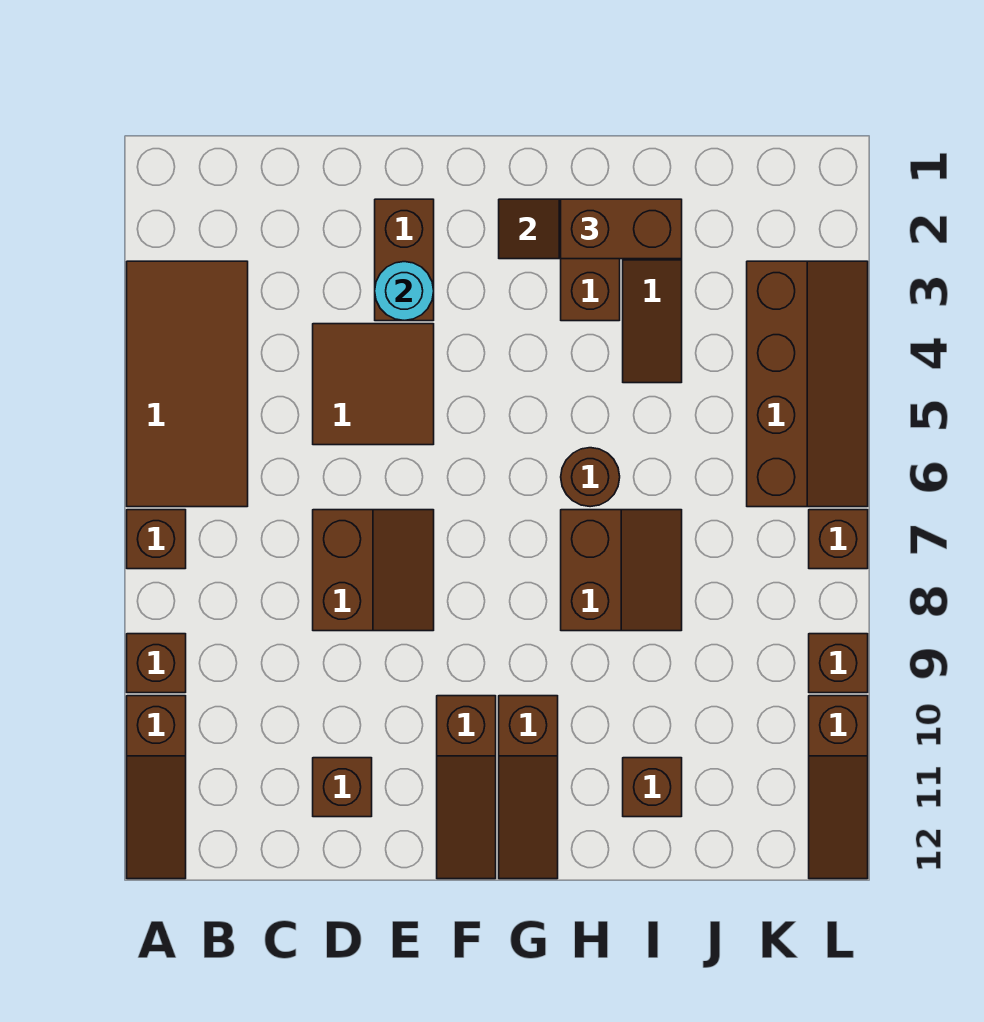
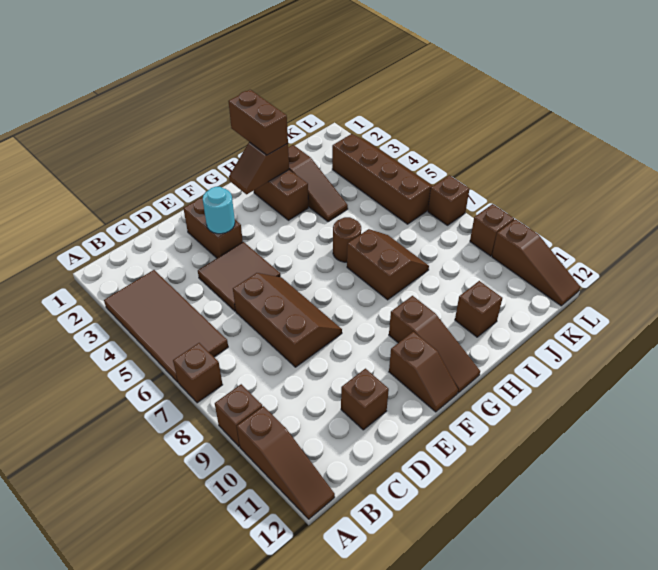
brown 2x2 slope [313,510,434,631] -> brown 2x3 slope [233,273,342,367]
brown 1x3 slope [437,696,496,879] -> brown 1x2 slope [389,332,458,412]
brown 1x2 brick [561,199,682,259] -> brown 1x2 brick turned to [228,90,288,155]

